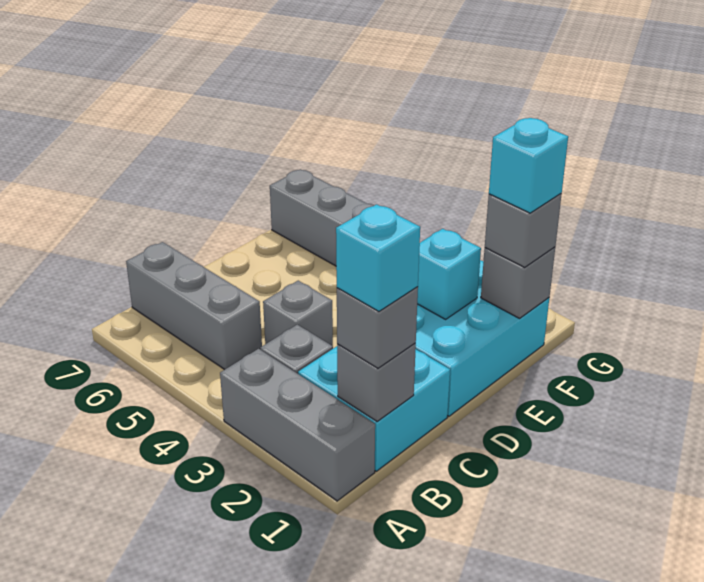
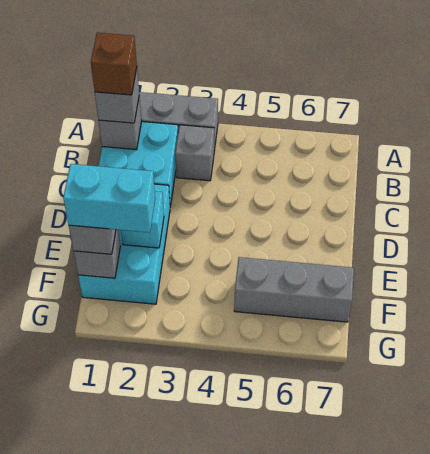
cyan 1x1 brick [336,204,420,311] -> brown 1x1 brick [91,33,137,95]
grey 1x3 brick [126,242,262,370] -> none
grey 1x1 brick [263,281,333,346] -> none
cyan 1x1 brick [489,118,568,213] -> cyan 1x2 brick [63,164,155,232]

